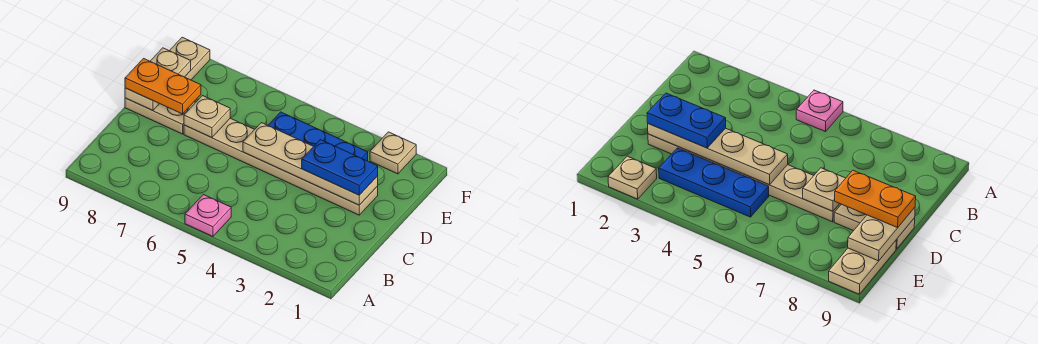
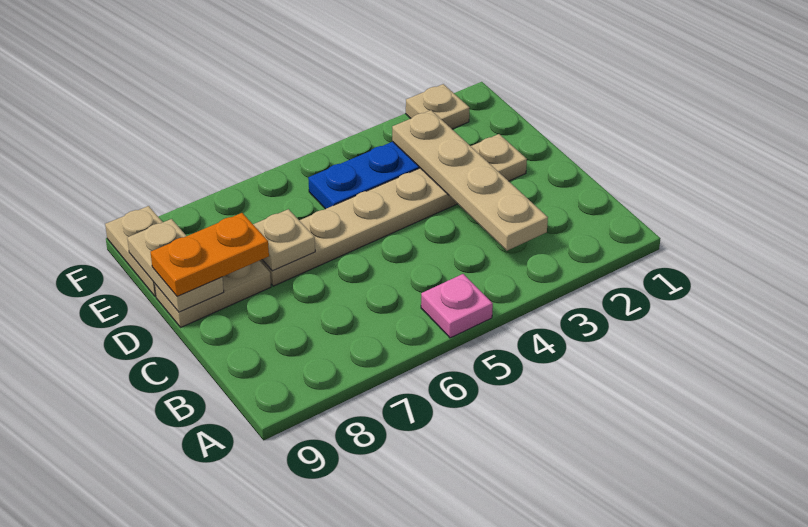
tan 1x4 plate [243,123,378,205] -> tan 1x4 plate turned to [392,110,548,251]
blue 1x2 plate [302,140,378,195] -> none

